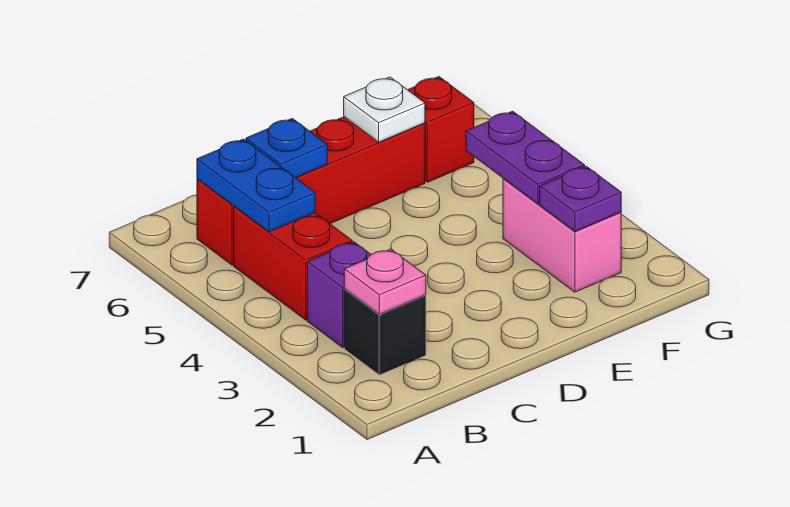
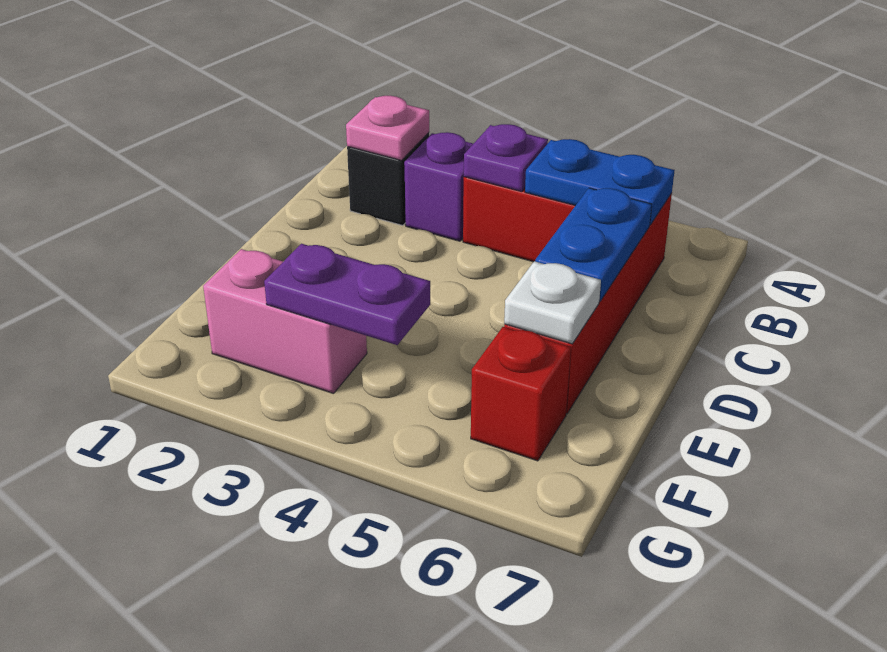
blue 1x1 plate [246,118,327,178] -> blue 1x2 plate [535,188,652,301]
purple 1x1 plate [540,166,621,231] -> purple 1x1 plate moved to [464,124,548,192]

